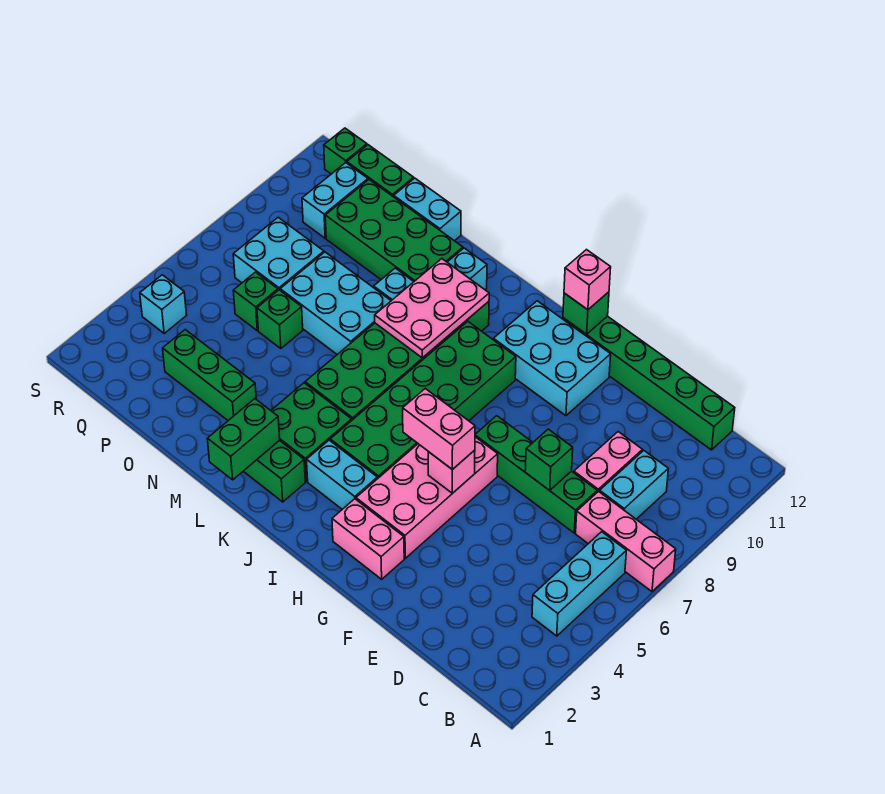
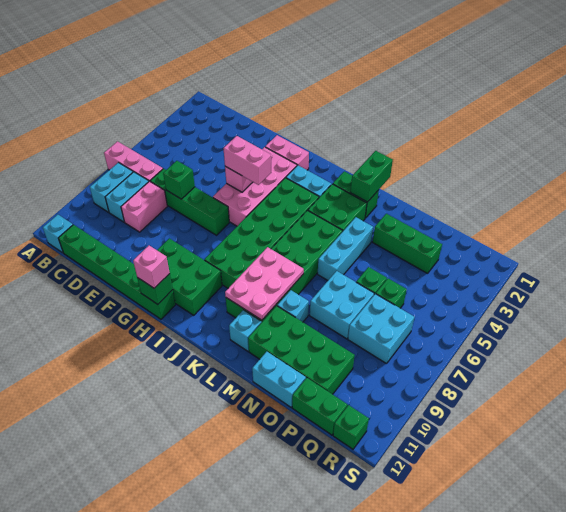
cyan 1x3 brick [532,532,626,636] -> cyan 1x3 brick moved to [318,217,373,280]
cyan 2x3 brick [493,301,611,416] -> green 2x3 brick [157,238,222,315]
cyan 2x3 brick [280,252,391,354] -> cyan 2x2 brick [310,271,374,339]
cyan 1x2 brick [302,163,368,238] -> cyan 1x2 brick moved to [90,163,133,212]
cyan 1x1 brick [140,275,187,333] -> cyan 1x1 brick moved to [43,215,73,253]

